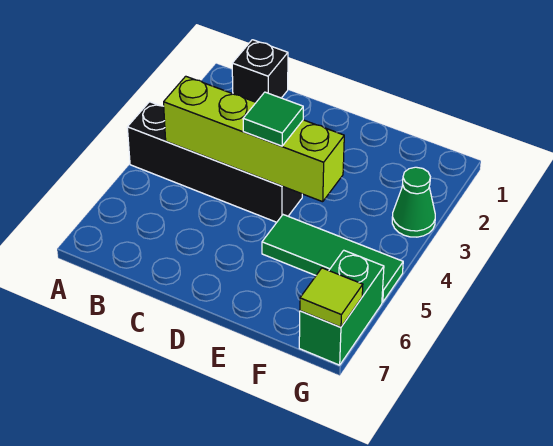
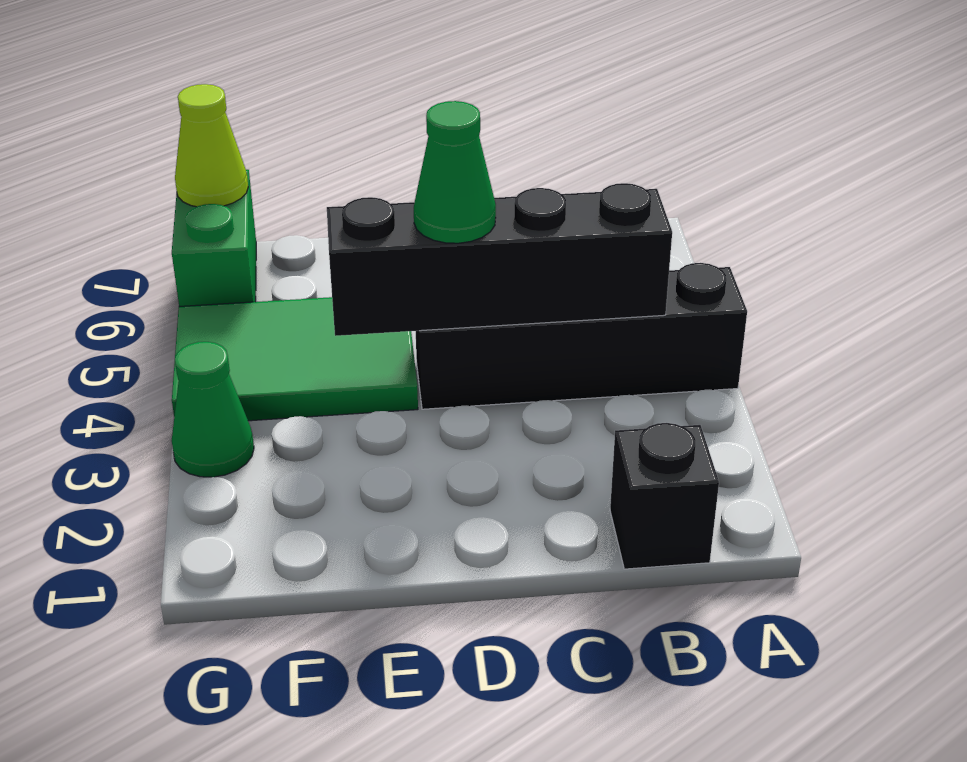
lime 1x4 brick [164,76,344,202] -> black 1x4 brick [327,183,672,336]
green 1x1 tile [243,92,303,146] -> green 1x1 cone [414,101,496,243]
green 1x3 tile [262,215,403,302] -> green 2x3 tile [172,297,418,421]
lime 1x1 tile [300,268,363,327] -> lime 1x1 cone [175,84,248,207]

